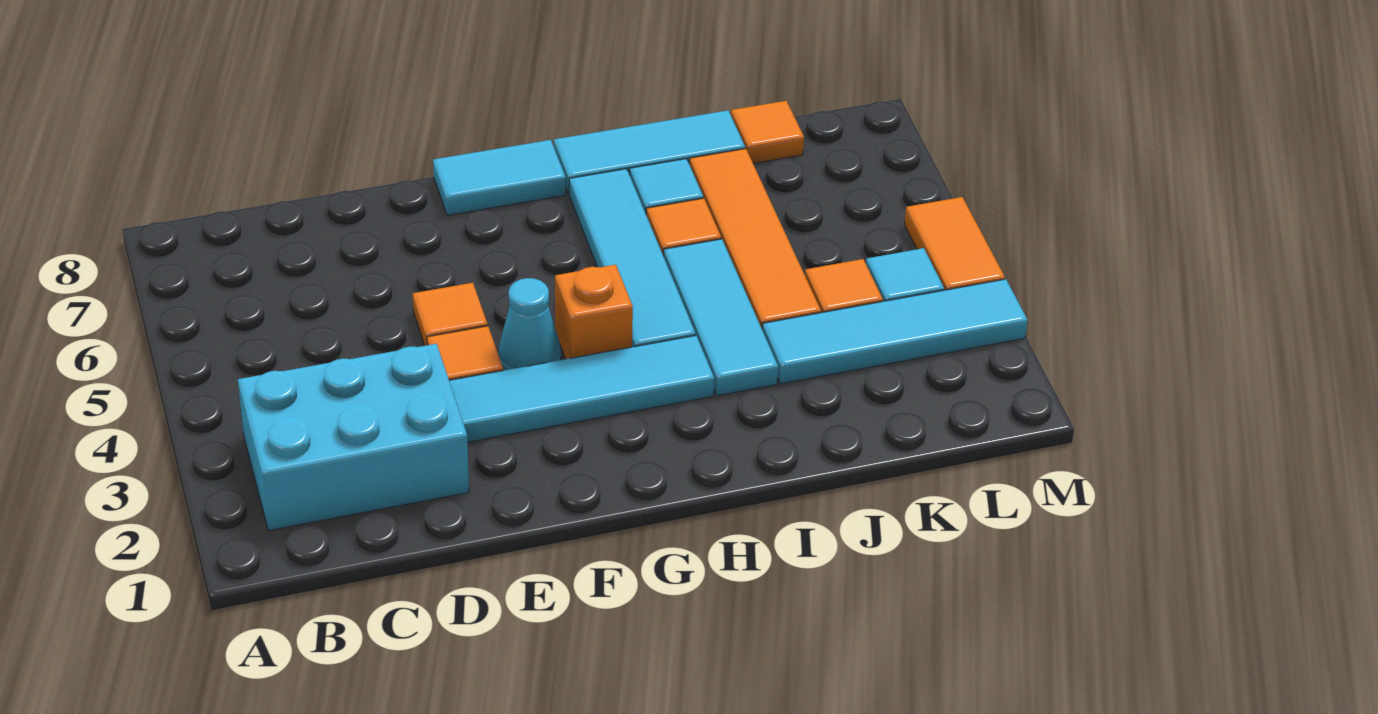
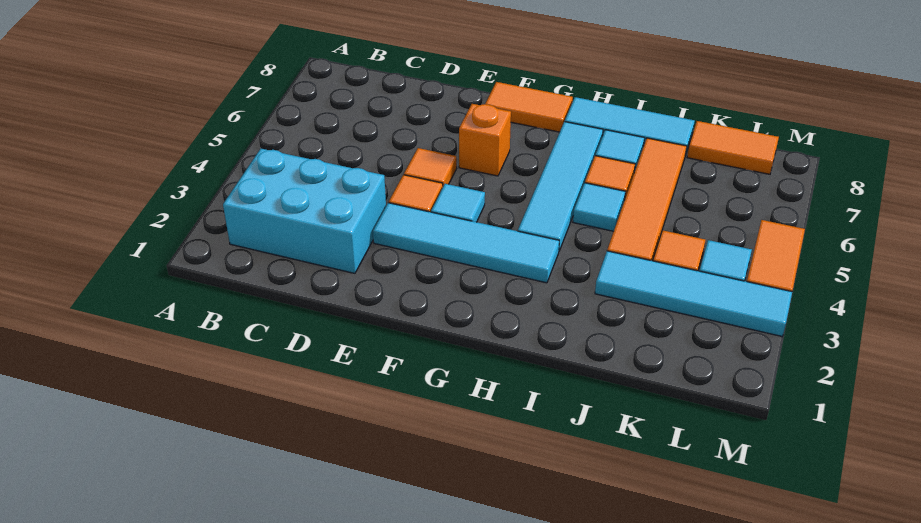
cyan 1x1 cone [498,278,561,370] -> cyan 1x1 tile [431,184,485,222]
cyan 1x2 tile [433,140,566,215] -> orange 1x2 tile [485,82,573,132]
orange 1x1 brick [555,265,633,359] -> orange 1x1 brick moved to [459,104,511,176]
cyan 1x3 tile [664,239,778,396] -> cyan 1x1 tile [573,183,625,231]
orange 1x1 tile [731,101,804,163] -> orange 1x2 tile [687,121,779,174]

